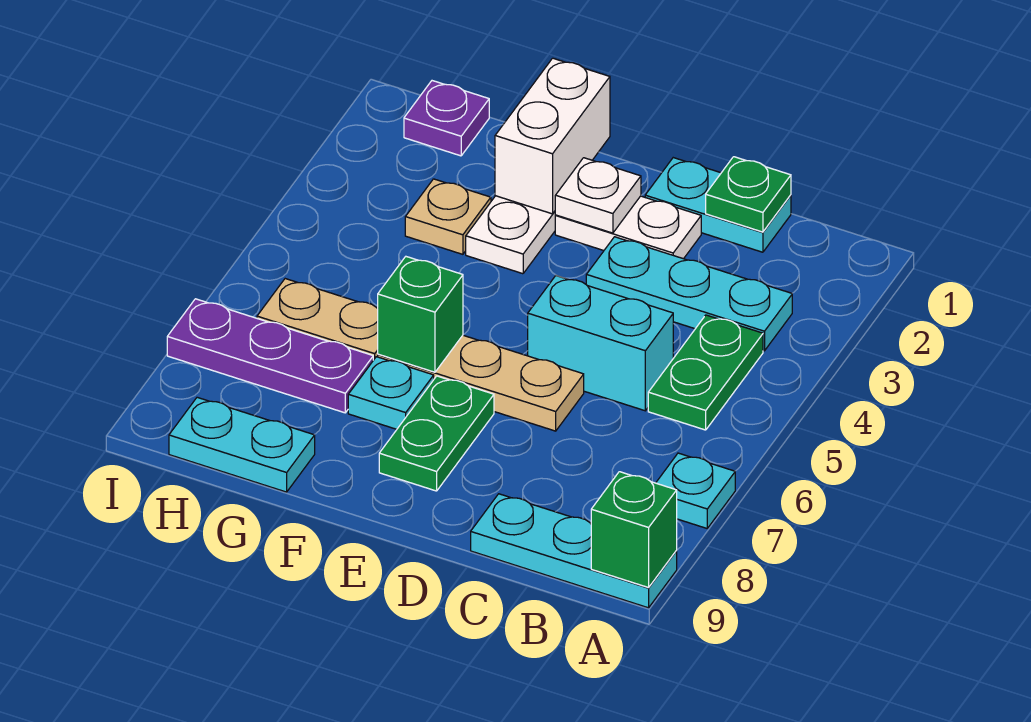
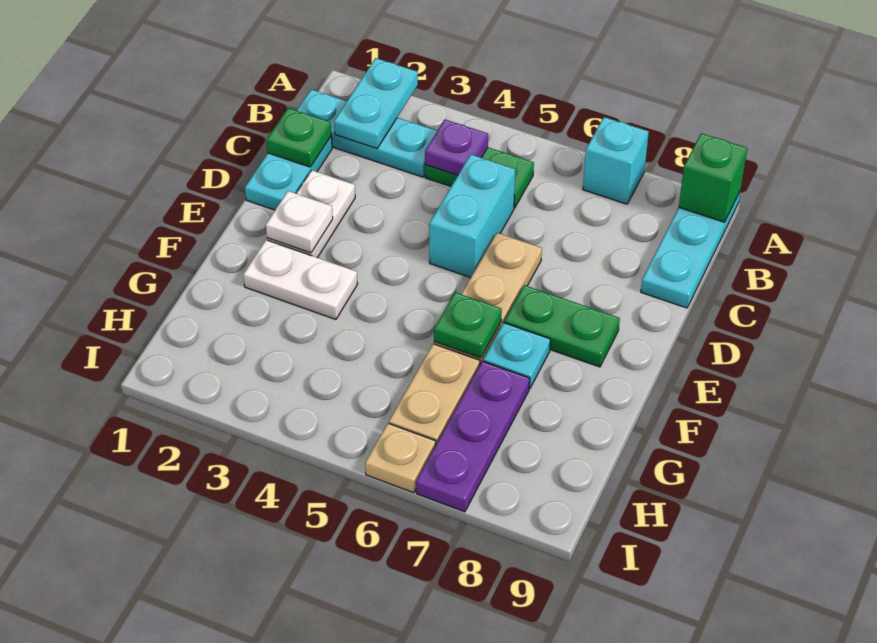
cyan 1x1 plate [656,453,735,528] -> cyan 1x1 brick [583,117,649,204]
cyan 1x3 plate [586,237,792,351] -> cyan 1x3 plate turned to [297,90,437,177]
white 1x2 brick [495,58,610,214] -> none
green 1x1 brick [378,257,463,372] -> green 1x1 plate [434,292,502,358]
tan 1x1 plate [405,179,491,254] -> tan 1x1 plate moved to [365,423,436,493]
cyan 1x2 plate [169,397,315,492] -> cyan 1x2 plate moved to [334,58,418,148]
purple 1x1 plate [404,81,489,156] -> purple 1x1 plate moved to [425,119,488,175]

